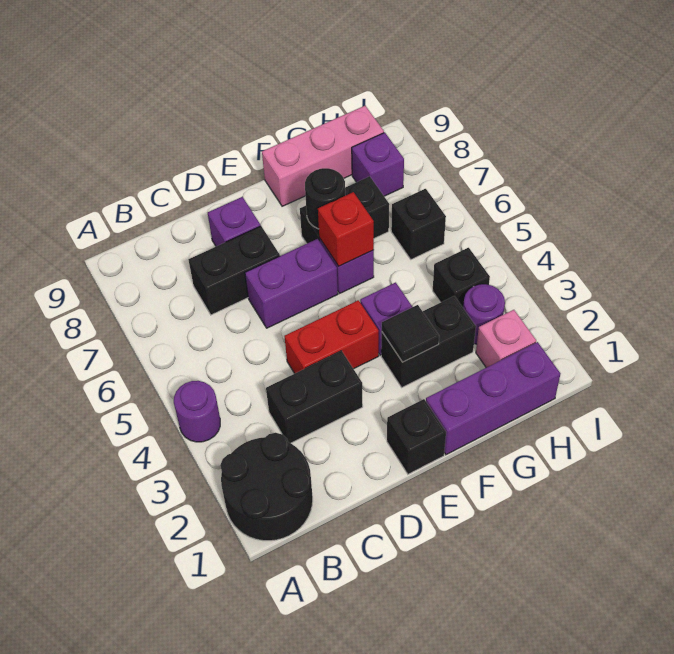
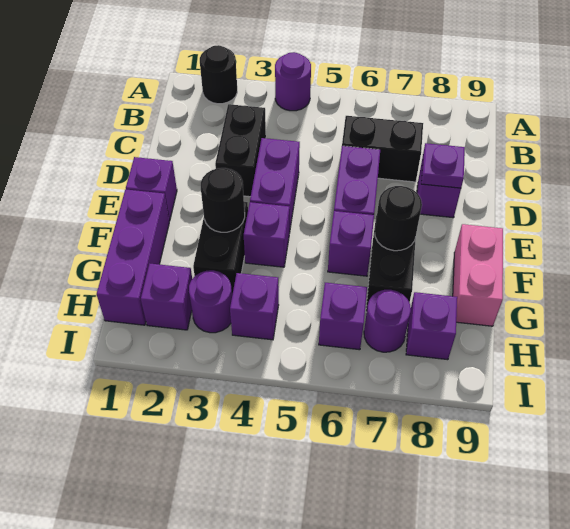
black 2x2 round brick [220,433,313,541] -> black 1x1 round brick [200,45,237,104]
black 1x2 brick [188,226,280,315] -> black 1x2 brick turned to [342,116,423,182]
red 1x2 brick [284,300,379,374] -> purple 1x2 brick [250,138,300,233]
none -> purple 1x1 plate [421,143,465,188]
black 1x1 brick [387,399,446,474] -> purple 1x1 brick [126,157,177,221]
black 1x1 tile [382,305,439,362] -> black 1x1 round brick [201,168,245,232]
red 1x1 brick [318,192,374,266] -> none
pink 1x3 brick [262,106,384,206] -> pink 1x2 brick [453,224,503,326]
pink 1x1 brick [476,310,536,368] -> purple 1x1 brick [141,264,192,330]
black 1x1 brick [433,248,490,307] -> purple 1x1 brick [230,273,279,340]
black 1x1 brick [391,189,446,259] -> purple 1x1 brick [319,283,367,350]
none -> purple 1x1 round brick [364,290,411,352]

